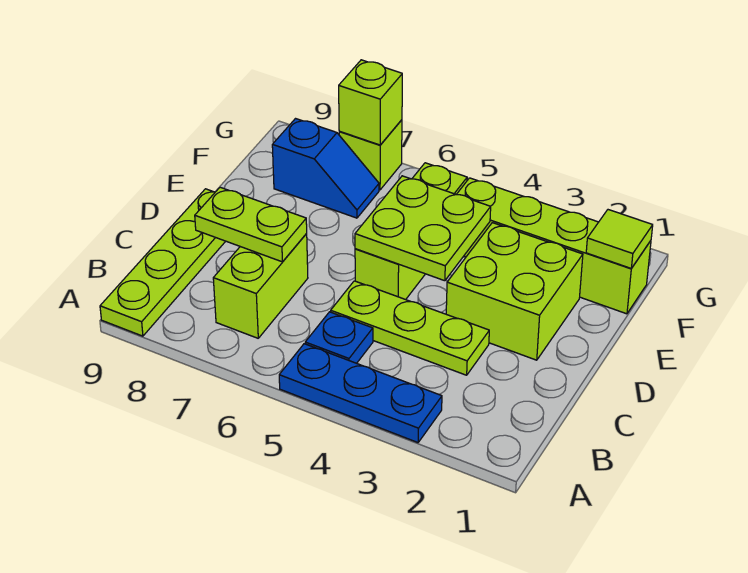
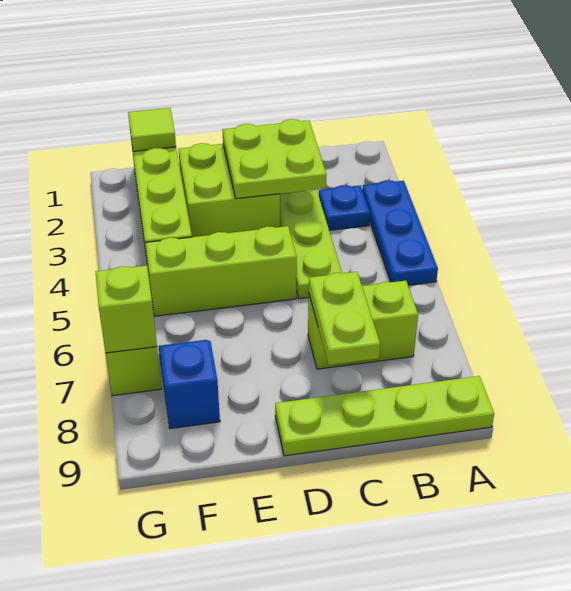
blue 1x1 plate [305,312,373,363] -> blue 1x1 plate moved to [319,185,370,230]
lime 2x2 plate [355,176,491,281] -> lime 2x2 plate moved to [223,119,327,199]

